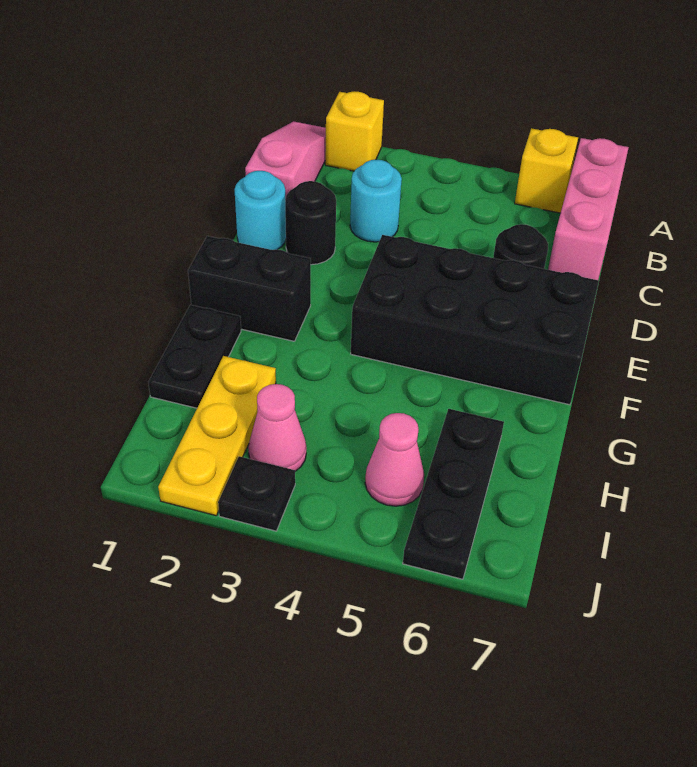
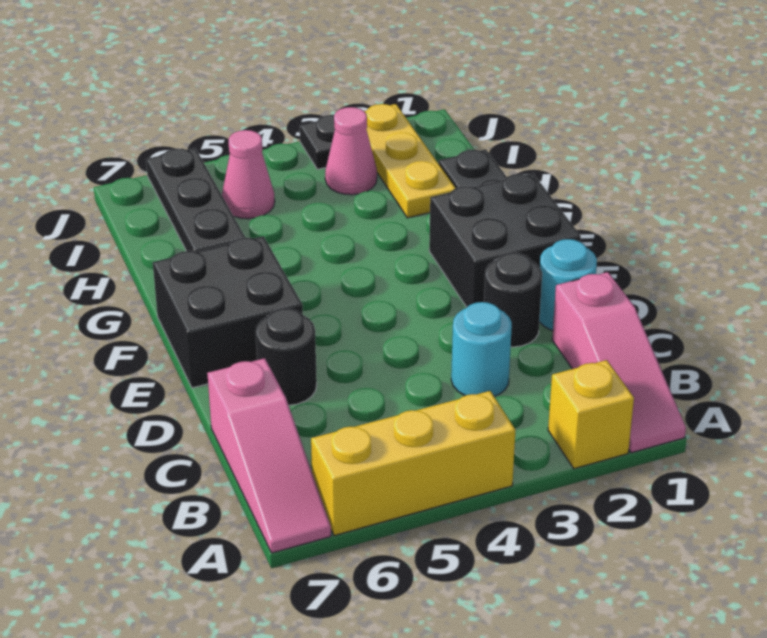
yellow 1x1 brick [515,128,578,213] -> yellow 1x3 brick [311,391,516,536]
pink 1x3 brick [548,138,629,280] -> pink 1x3 slope [207,358,331,553]
black 2x4 brick [351,235,599,405] -> black 2x2 brick [153,236,303,388]
black 1x2 brick [188,236,311,341] -> black 2x2 brick [429,173,581,307]

